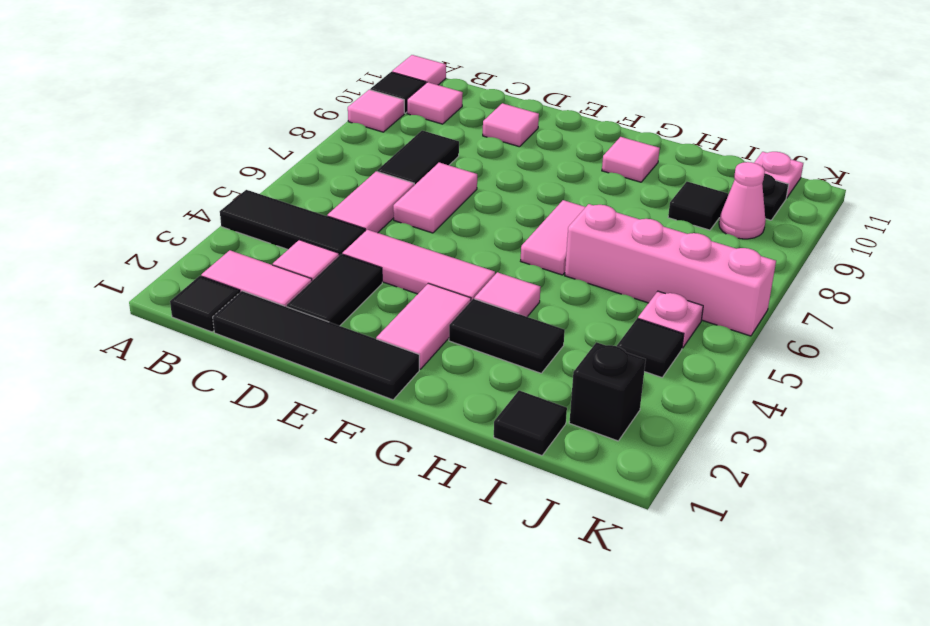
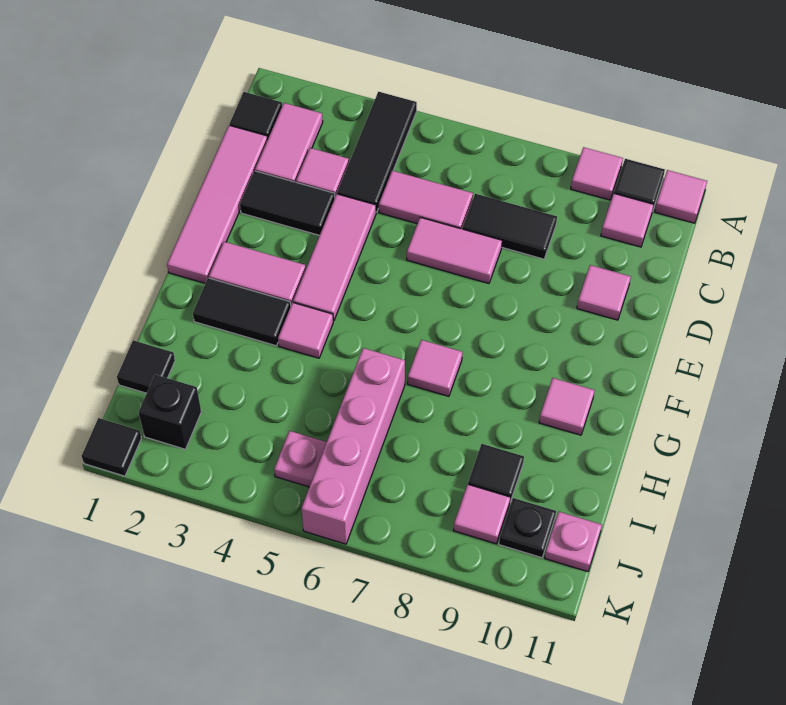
black 1x4 tile [213,291,419,400] -> pink 1x4 tile [167,125,268,283]
black 1x2 tile [449,299,565,373] -> black 1x2 tile turned to [193,278,291,346]
pink 1x2 tile [521,200,585,275] -> pink 1x1 tile [408,340,462,396]
black 1x1 tile [617,318,684,377] -> black 1x1 tile moved to [82,418,141,476]
pink 1x1 cone [719,162,766,239] -> pink 1x1 tile [453,484,511,544]

